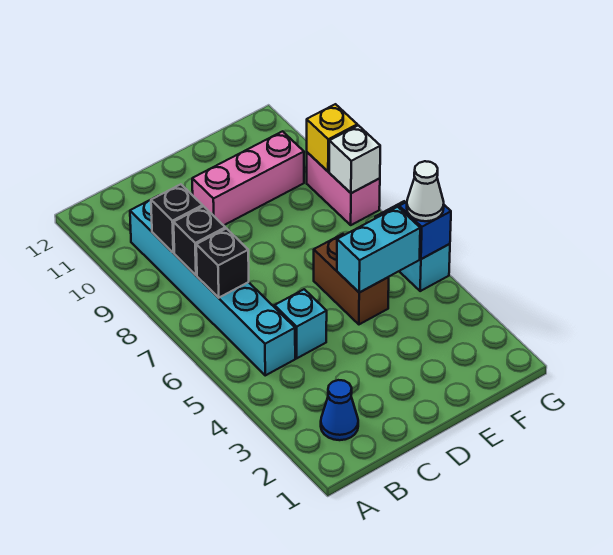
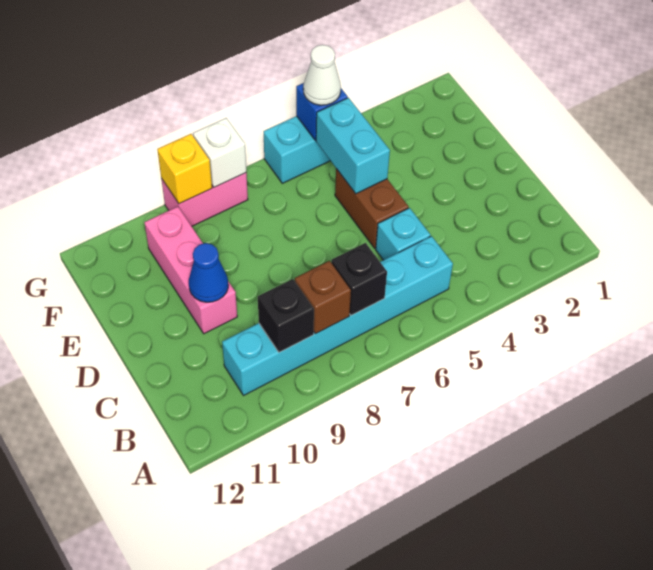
blue 1x1 cone [321,380,358,440] -> blue 1x1 cone moved to [189,243,228,302]
black 1x1 brick [174,206,225,275] -> brown 1x1 brick [295,261,351,334]
brown 1x2 brick [314,234,389,324] -> brown 1x2 brick turned to [335,169,409,248]

